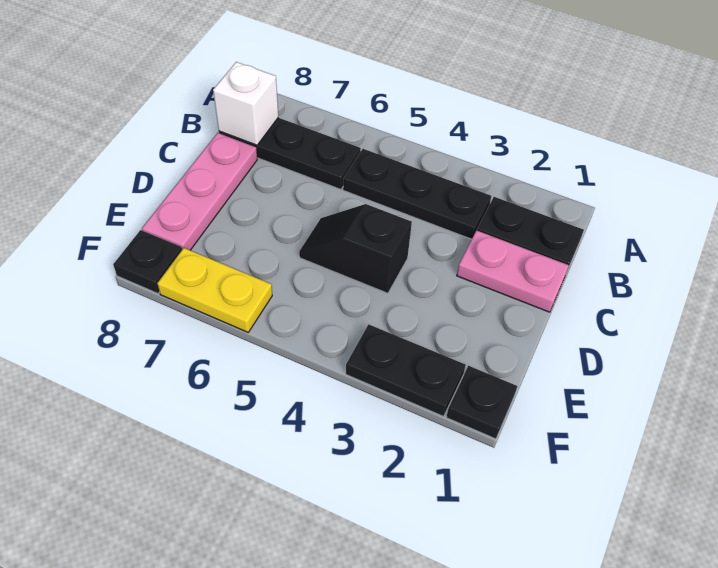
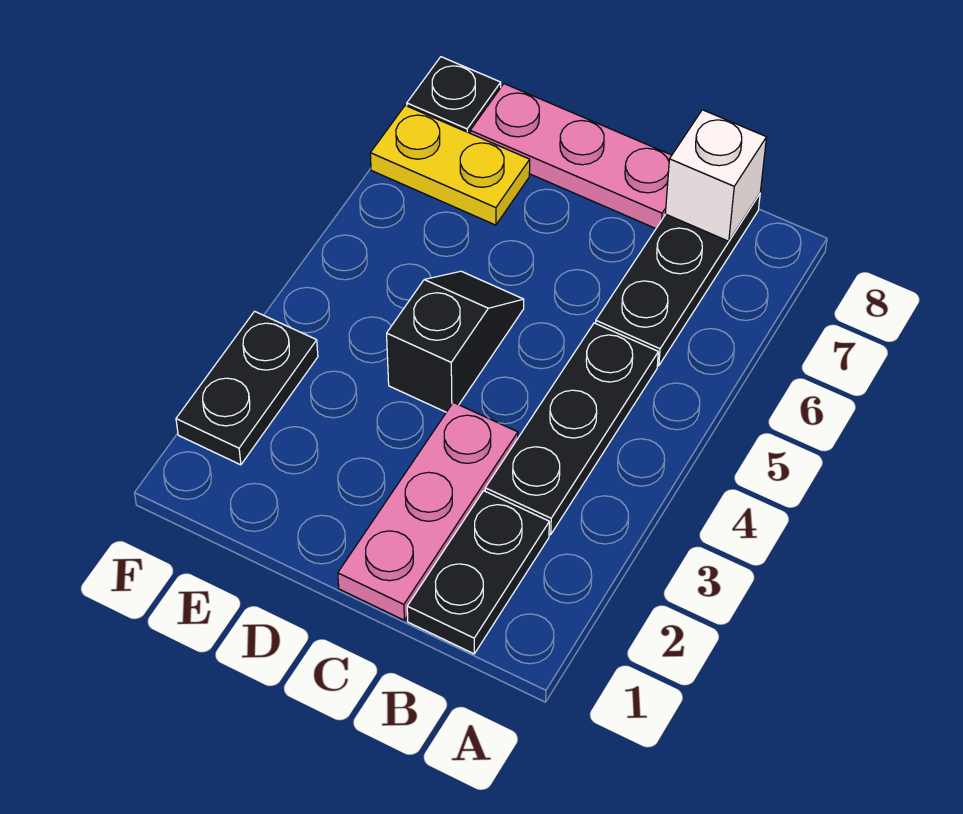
pink 1x2 plate [457,230,569,312] -> pink 1x3 plate [338,402,518,620]
black 1x1 plate [446,366,518,439] -> none
yellow 1x2 plate [157,248,272,332] -> yellow 1x2 plate turned to [370,105,530,225]

